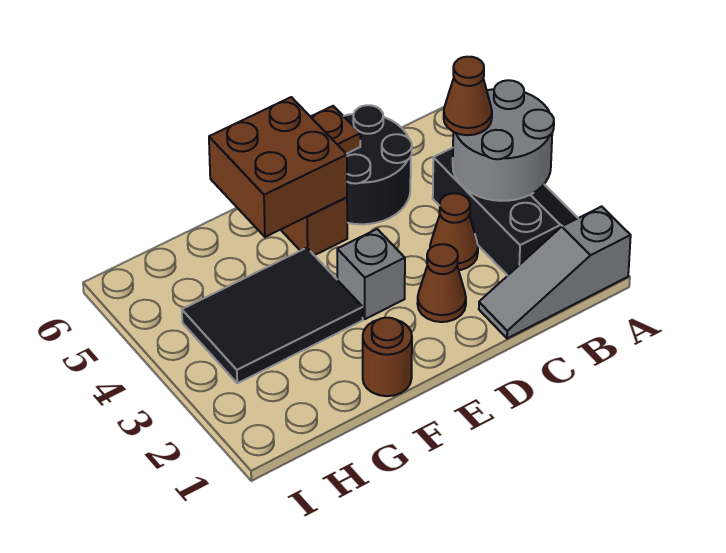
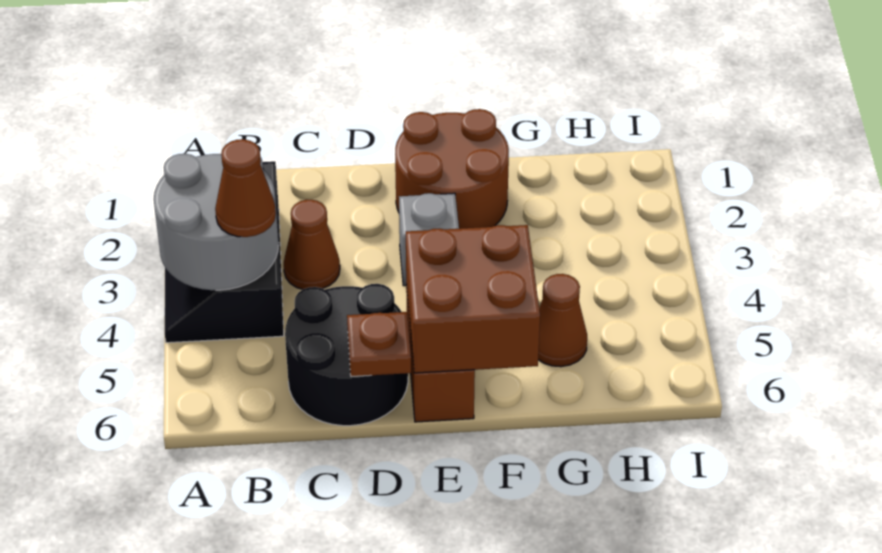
grey 1x3 slope [479,206,631,338] -> none
brown 1x1 cone [417,244,466,322] -> brown 1x1 cone moved to [538,274,587,367]
brown 1x1 round brick [363,318,412,396] -> brown 2x2 round brick [395,109,509,229]
black 2x3 tile [182,248,363,383] -> none

